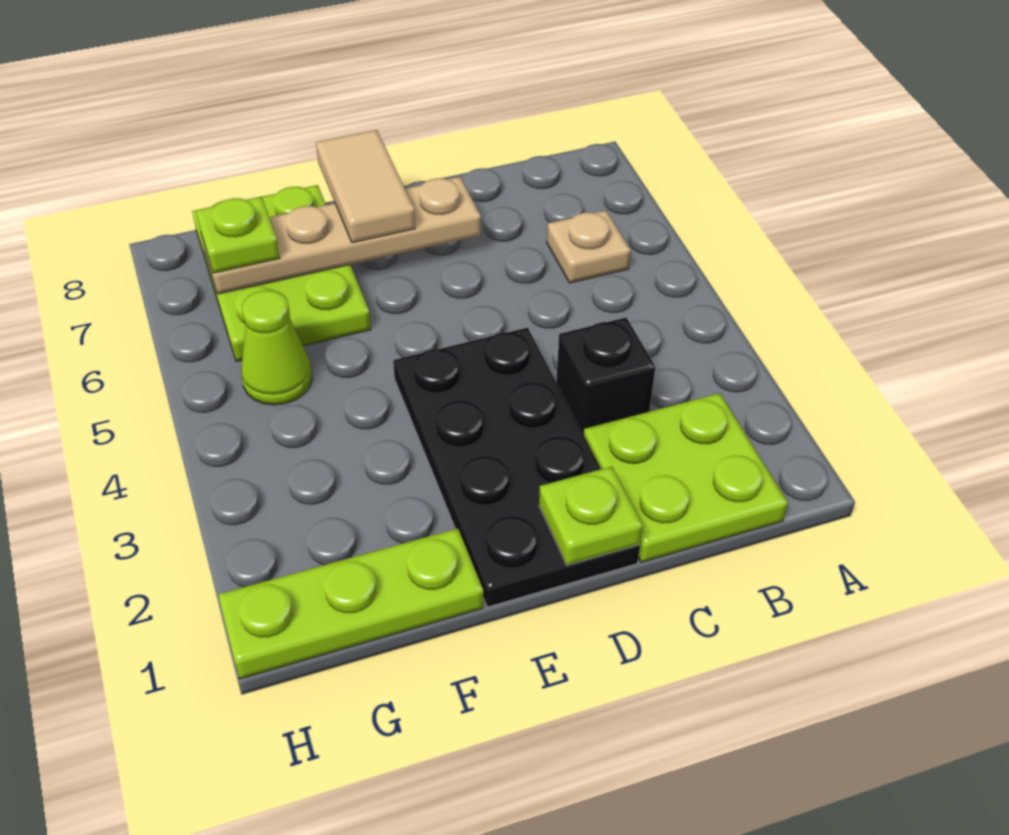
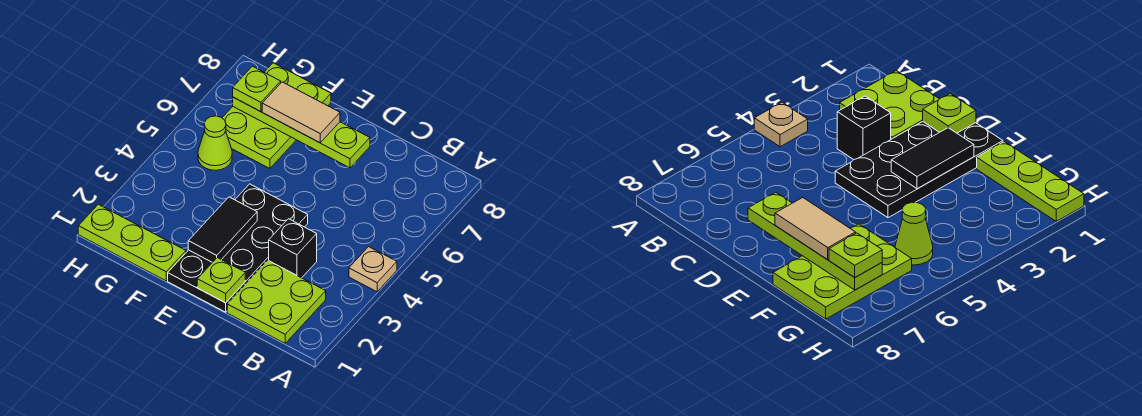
tan 1x1 plate [547,210,631,283] -> tan 1x1 plate moved to [349,247,397,292]
tan 1x4 plate [201,177,481,294] -> lime 1x4 plate [233,97,370,168]
none -> black 1x2 tile [188,197,257,262]
tan 1x2 tile [316,130,415,243] -> tan 1x2 tile turned to [262,82,340,143]

